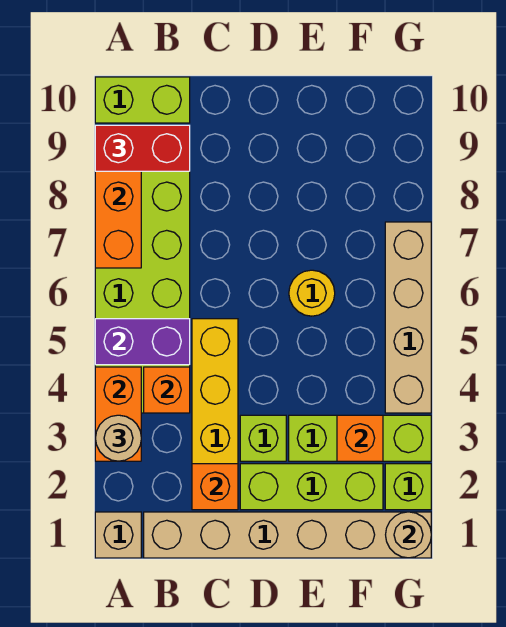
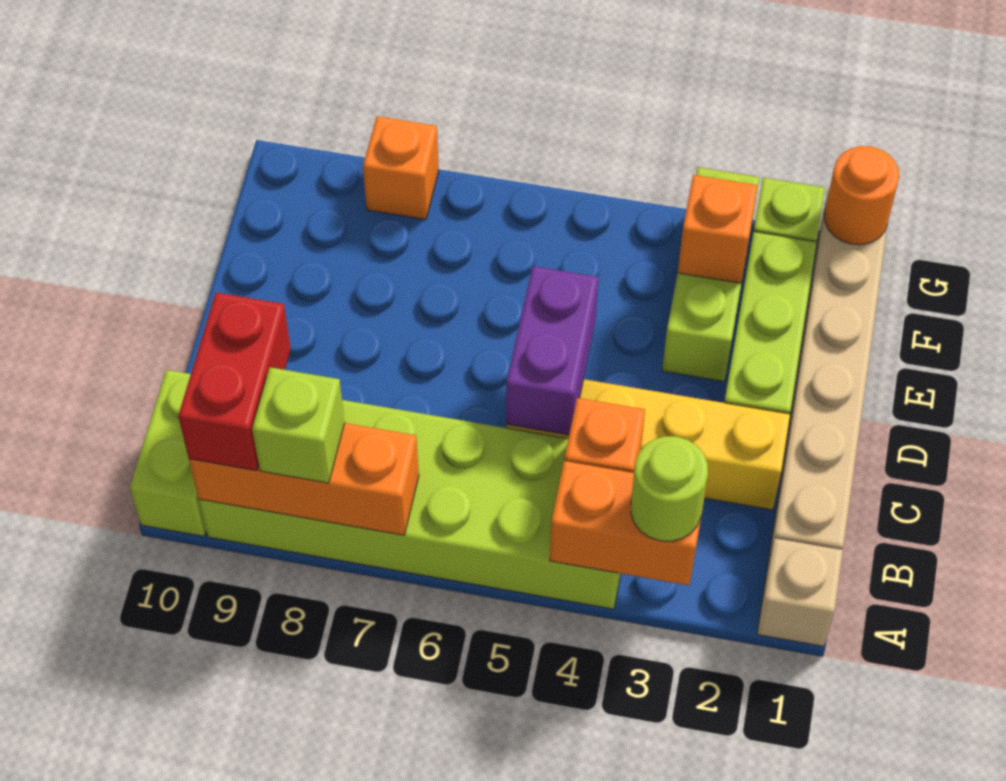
tan 1x1 round brick [95,415,141,461] -> lime 1x1 round brick [631,436,708,541]
purple 1x2 brick [95,319,190,365] -> purple 1x2 brick moved to [506,266,598,435]
orange 1x1 brick [192,464,238,510] -> orange 1x1 brick moved to [363,116,439,220]
lime 1x1 brick [240,415,286,461] -> lime 1x1 brick moved to [252,367,345,483]
yellow 1x1 round brick [289,270,335,316] -> none
tan 1x1 round brick [386,512,431,558] -> orange 1x1 round brick [824,146,899,245]
tan 1x4 brick [385,222,431,413] -> none

